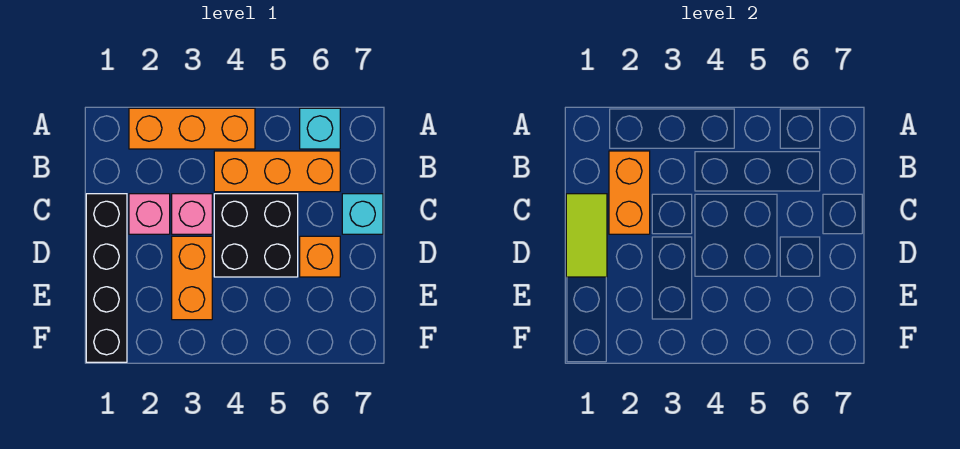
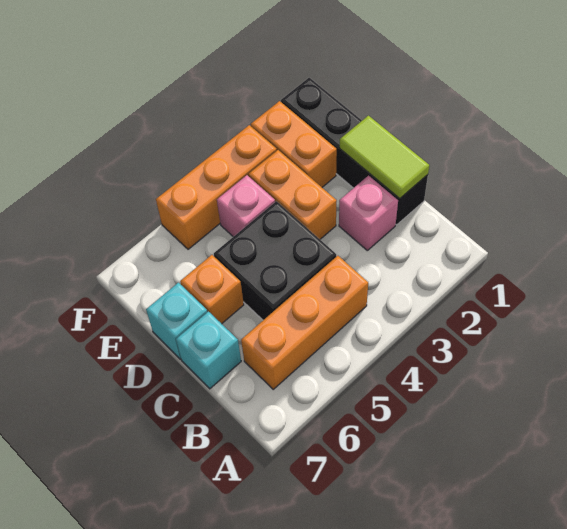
orange 1x3 brick [129,108,255,149] -> orange 1x3 brick moved to [156,125,277,249]
cyan 1x1 brick [300,108,340,149] -> cyan 1x1 brick moved to [146,283,207,359]
orange 1x2 brick [609,151,650,234] -> orange 1x2 brick moved to [251,101,337,187]
pink 1x1 brick [172,194,212,234] -> pink 1x1 brick moved to [217,175,275,237]

